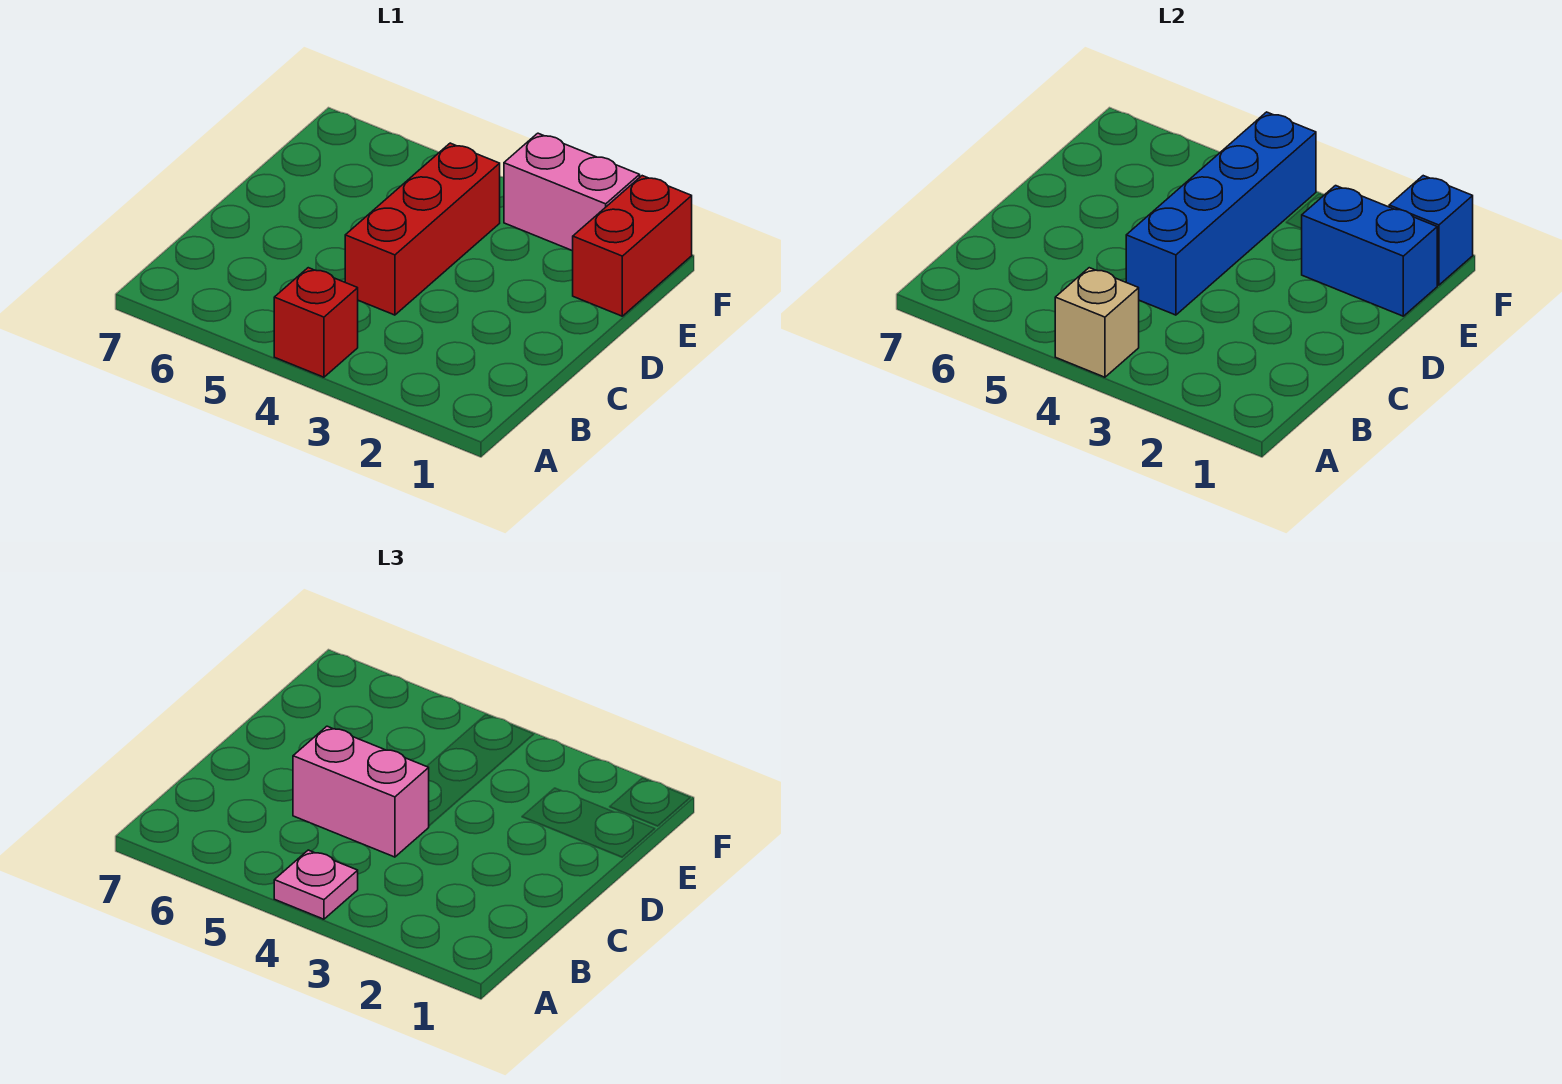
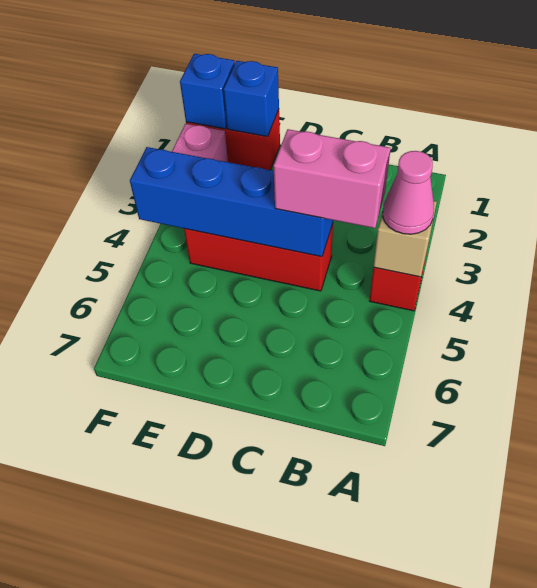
pink 1x1 plate [274,850,358,919] -> pink 1x1 cone [383,151,434,234]
pink 1x2 brick [293,726,429,857] -> pink 1x2 brick turned to [274,129,391,228]
blue 1x2 brick [1302,186,1437,316] -> blue 1x1 brick [224,61,279,136]

